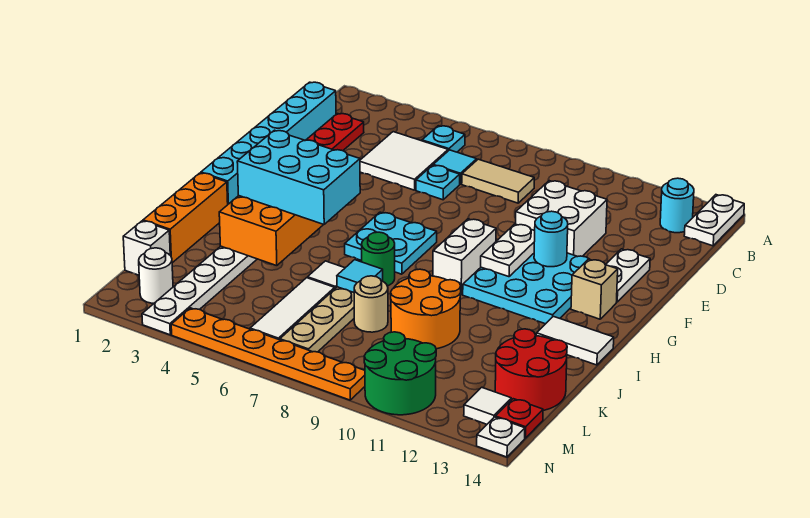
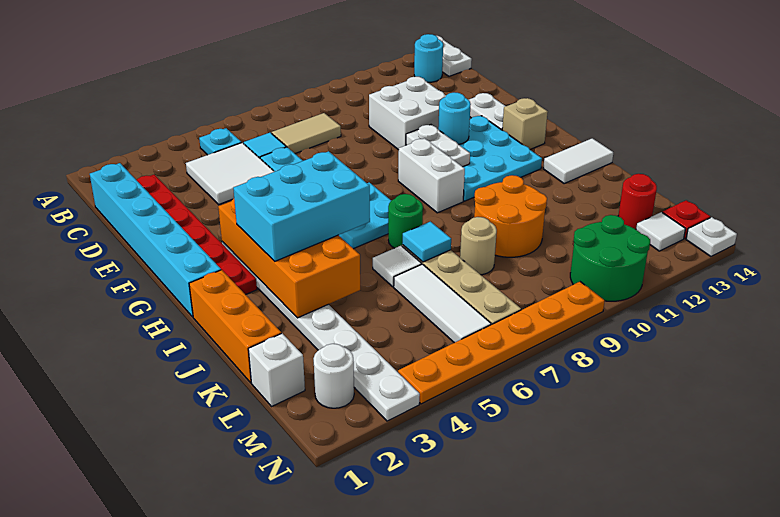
red 2x2 round brick [495,329,567,410] -> red 1x1 round brick [618,174,657,229]

